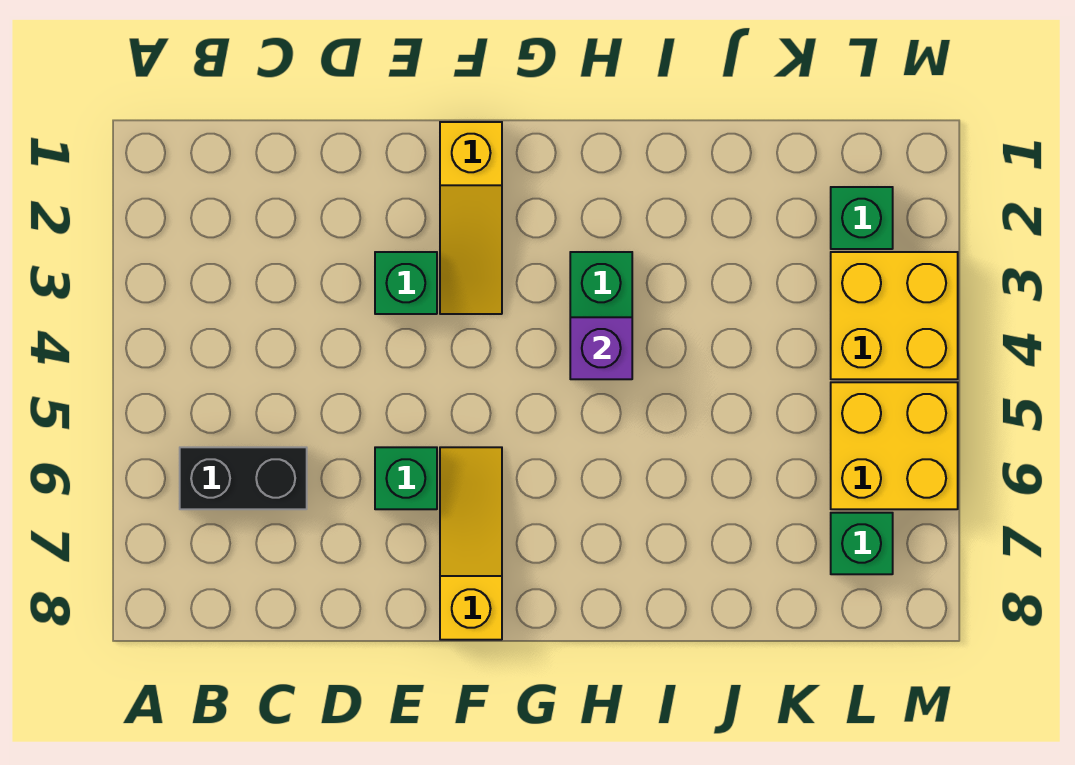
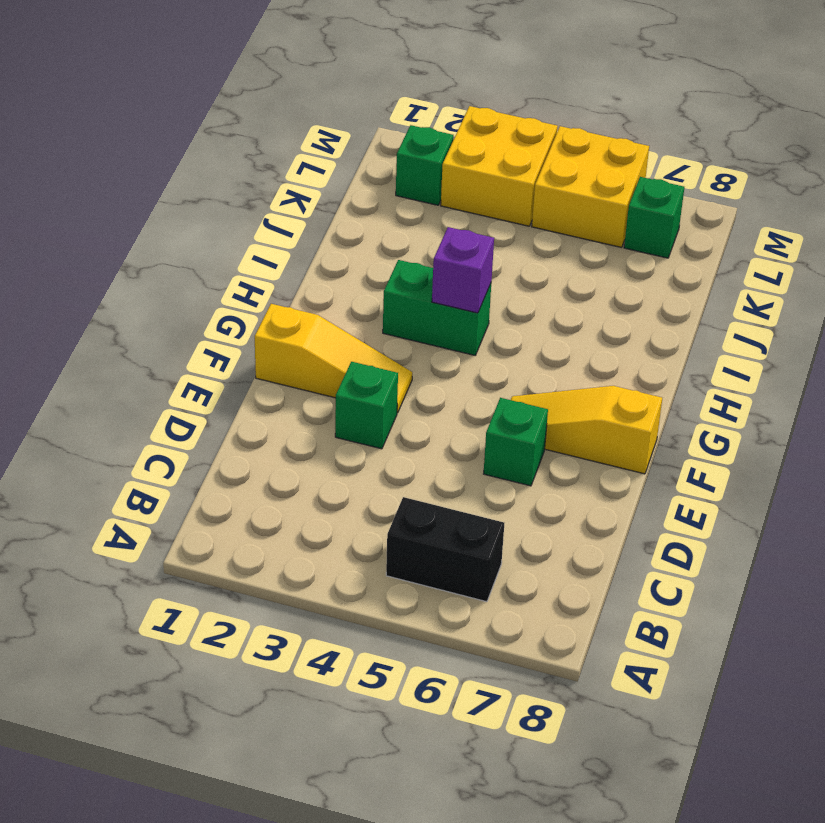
black 1x2 brick [180,447,307,509] -> black 1x2 brick turned to [386,497,504,602]

